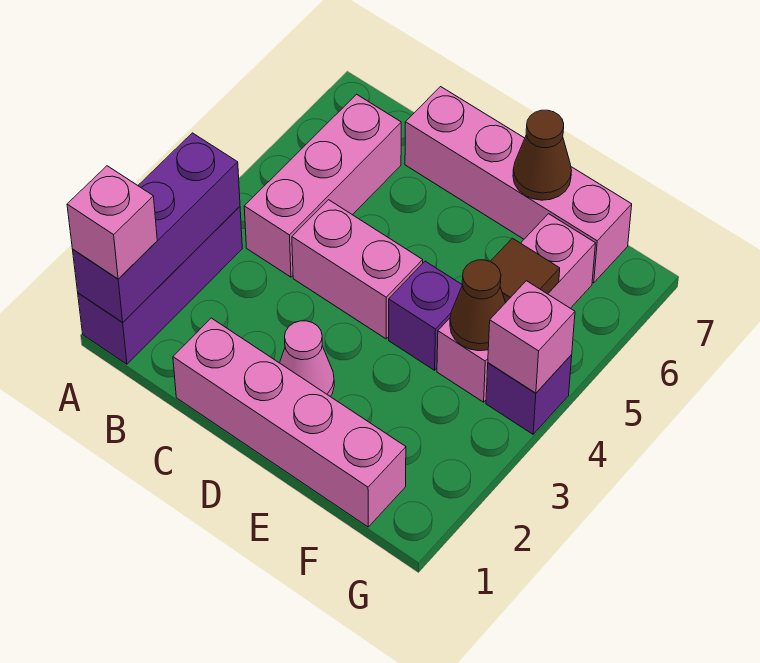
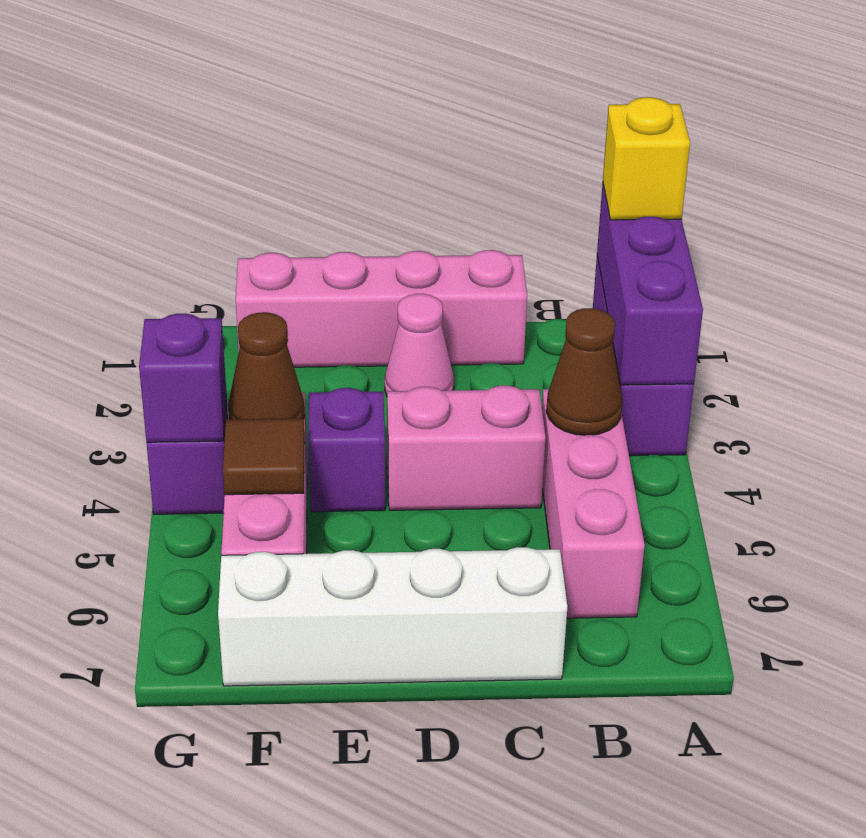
pink 1x1 brick [67,166,157,279] -> yellow 1x1 brick [603,97,690,220]
pink 1x4 brick [405,87,632,283] -> white 1x4 brick [218,547,567,686]
brown 1x1 cone [513,110,572,200] -> brown 1x1 cone moved to [546,308,622,435]
pink 1x1 brick [488,281,575,393] -> purple 1x1 brick [139,313,226,442]

